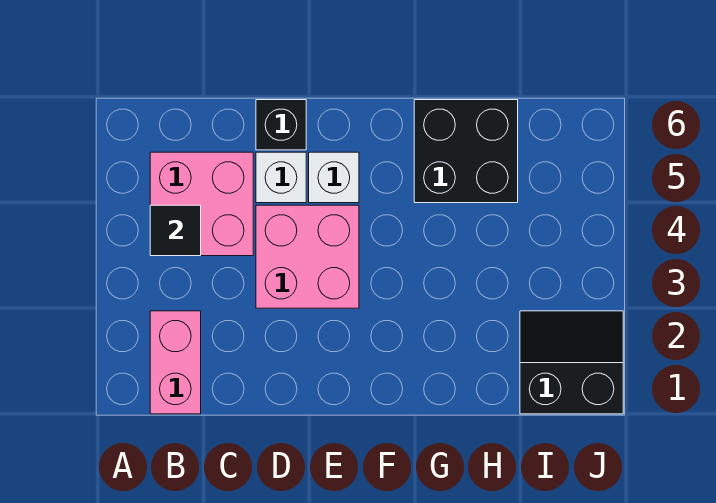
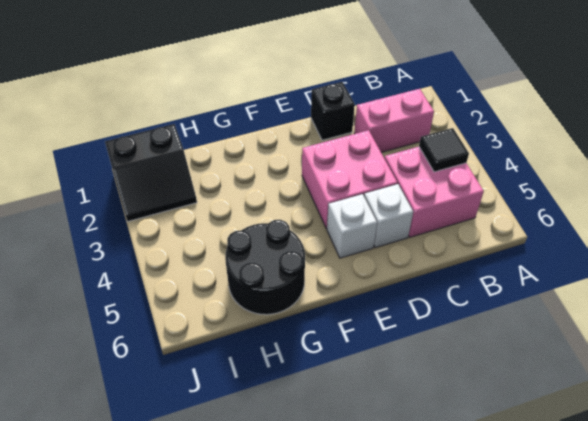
pink 1x2 brick [150,311,201,414] -> pink 1x2 brick turned to [354,89,434,152]
black 1x1 brick [256,100,306,150] -> black 1x1 brick moved to [311,82,355,140]
black 2x2 brick [414,100,518,203] -> black 2x2 round brick [225,220,305,315]

